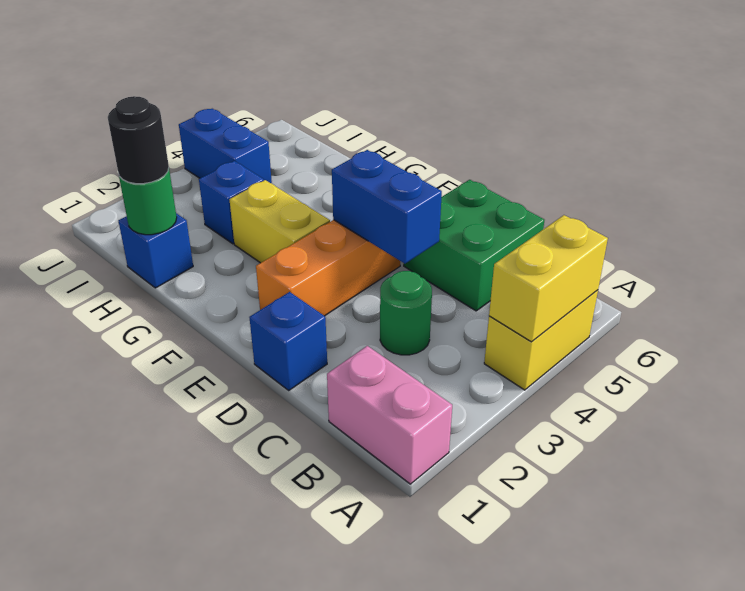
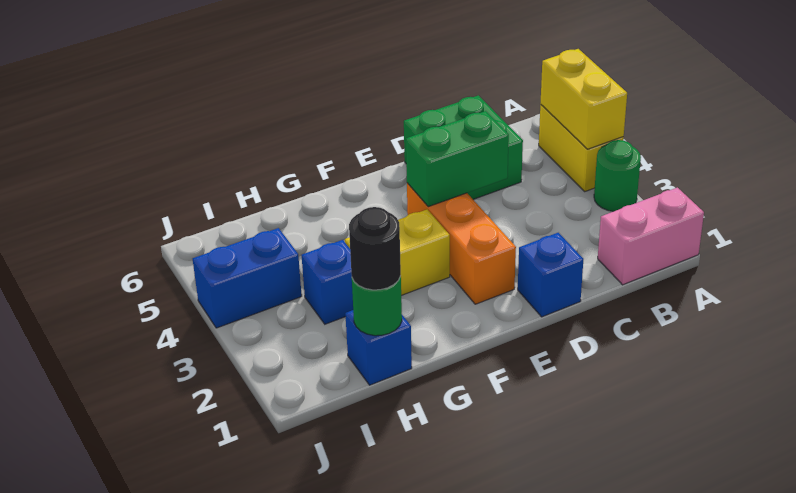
green 1x1 round brick [380,271,432,355] -> green 1x1 round brick moved to [594,140,641,211]
blue 1x2 brick [332,150,442,264] -> green 1x2 brick [406,111,509,207]

